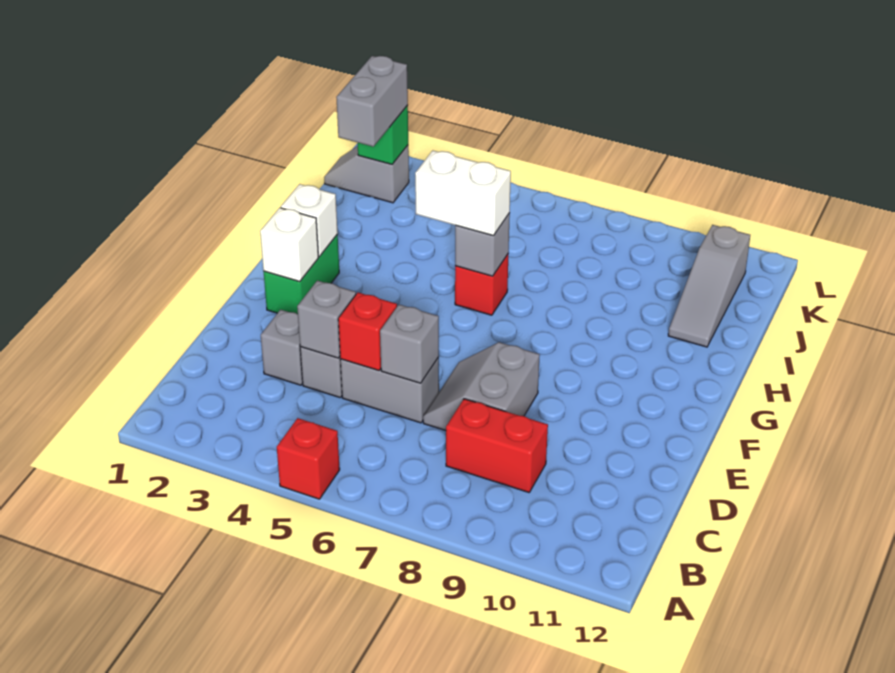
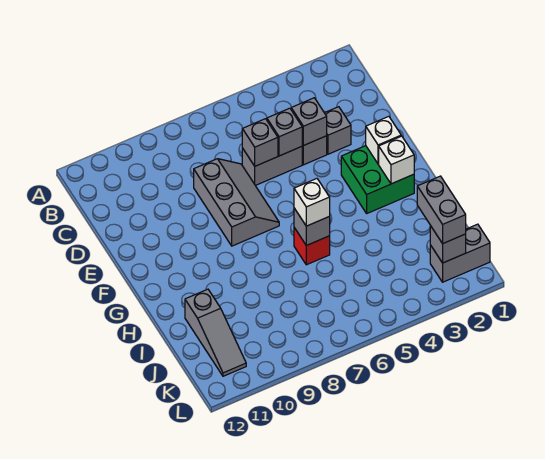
red 1x1 brick [277,418,340,499] -> none
red 1x2 brick [446,399,548,492] -> none
red 1x1 brick [338,293,397,370] -> grey 1x1 brick [267,108,302,156]
grey 2x2 slope [423,342,540,431] -> grey 2x3 slope [194,159,279,246]
green 1x2 brick [264,235,339,314] -> green 2x2 brick [341,146,414,213]
white 1x2 brick [415,151,511,236] -> white 1x1 brick [294,179,330,226]
grey 1x3 slope [668,225,750,347] -> grey 1x3 slope turned to [185,289,246,376]
grey 1x2 slope [324,145,409,203] -> grey 1x2 brick [430,224,490,282]
green 1x1 brick [358,106,408,164] -> grey 1x1 brick [430,226,466,263]

